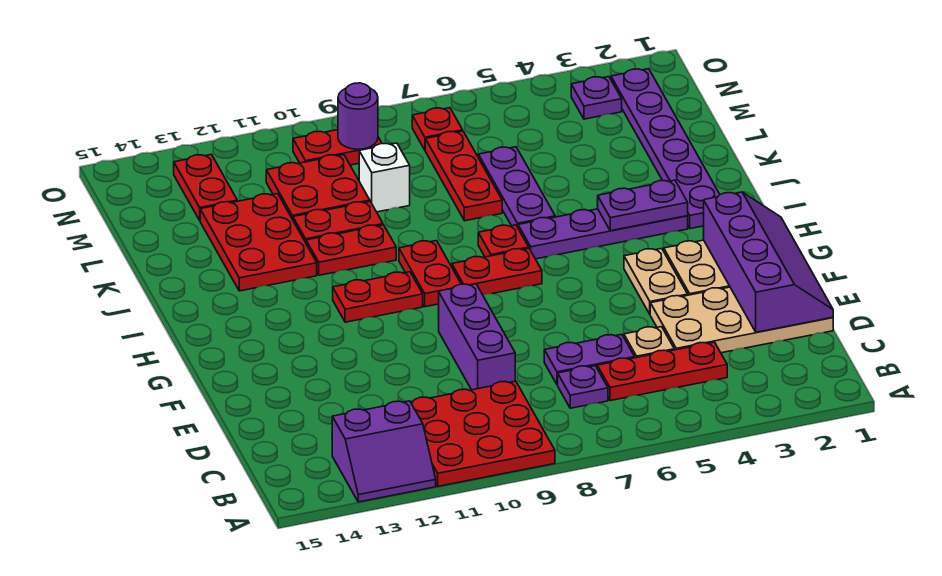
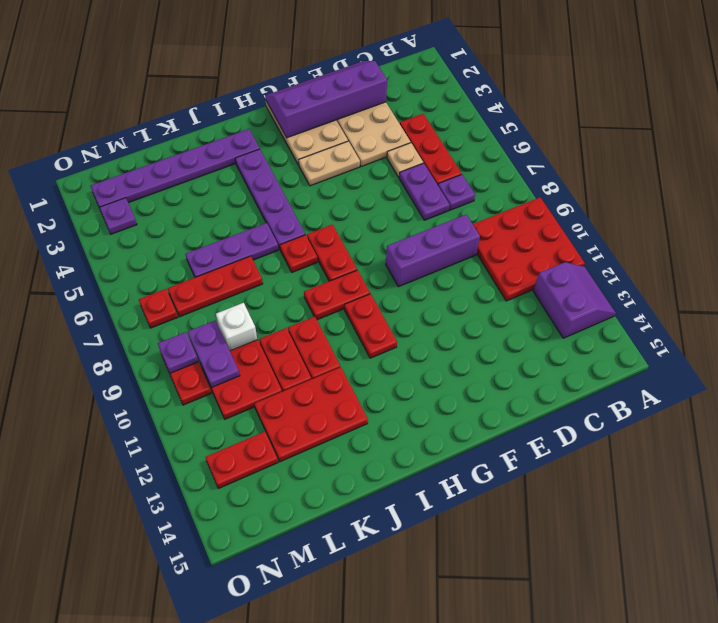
purple 1x2 plate [598,180,688,231] -> purple 1x2 plate moved to [188,320,240,387]
purple 1x1 round brick [338,83,378,149] -> purple 1x1 plate [158,332,198,373]

